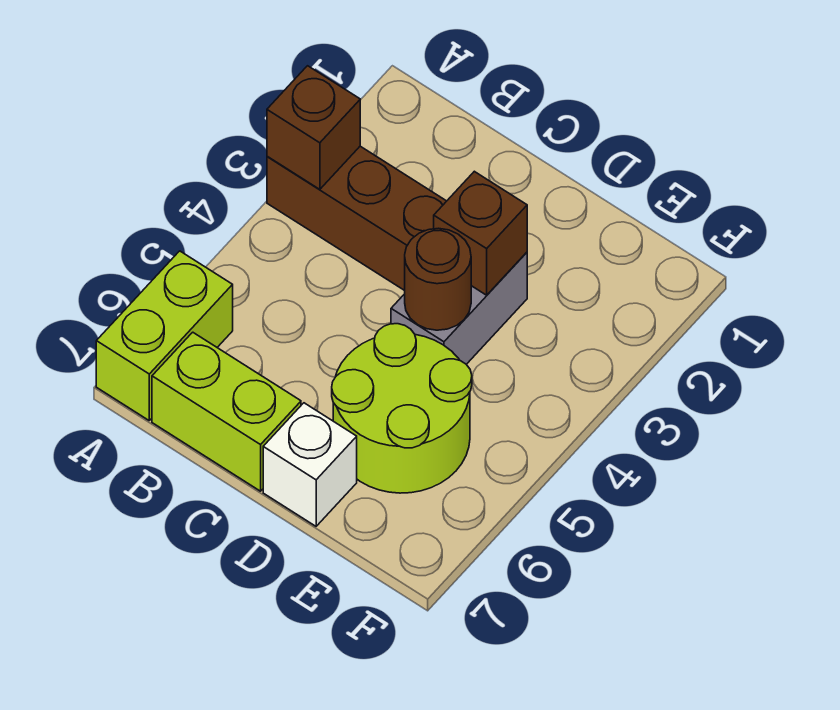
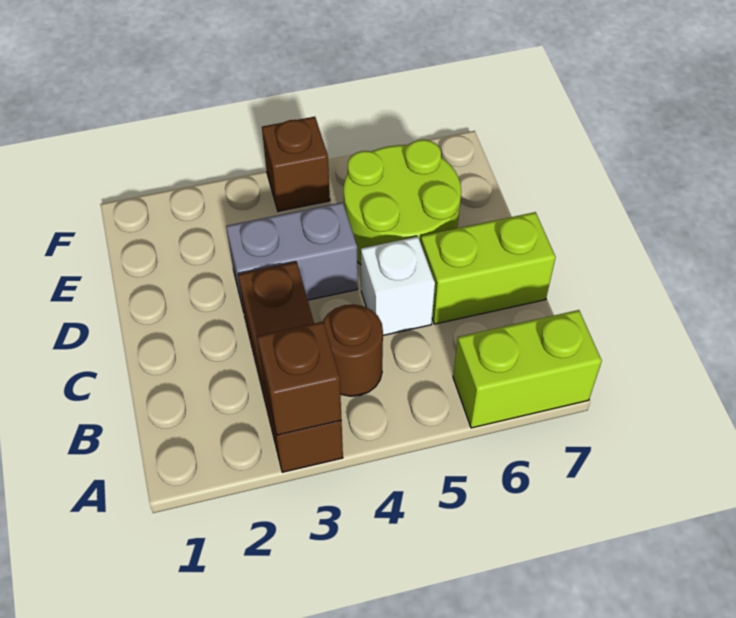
lime 1x2 brick [152,332,301,491] -> lime 1x2 brick turned to [421,212,556,324]
brown 1x1 brick [434,171,527,295] -> brown 1x1 brick moved to [262,117,330,211]
brown 1x1 round brick [405,228,471,330] -> brown 1x1 round brick moved to [323,304,383,396]
white 1x1 brick [263,403,357,526] -> white 1x1 brick moved to [361,237,435,335]

